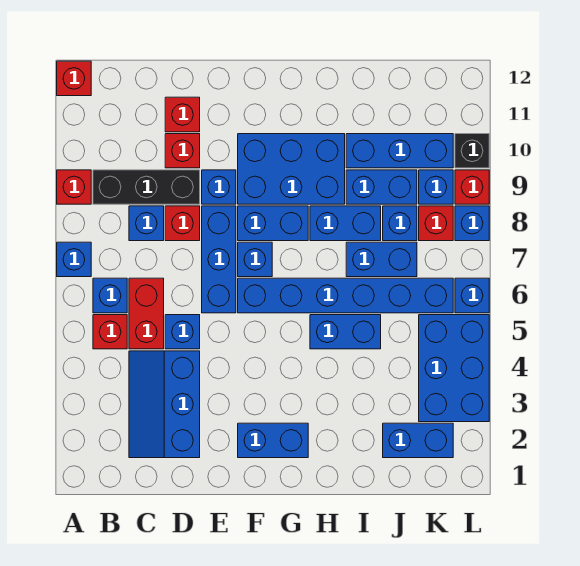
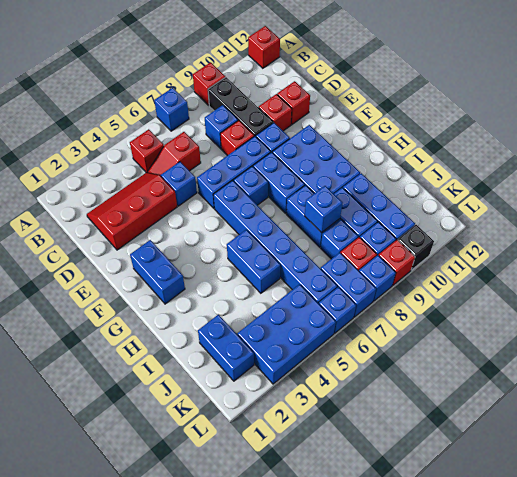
blue 1x1 brick [93,278,127,313] -> blue 1x1 brick moved to [305,186,342,233]
blue 2x3 slope [129,351,200,458] -> red 2x3 slope [87,172,177,250]
red 1x2 brick [129,278,164,349] -> red 1x2 slope [148,132,201,176]
blue 1x2 brick [346,242,417,277] -> blue 1x2 brick moved to [321,253,376,317]

